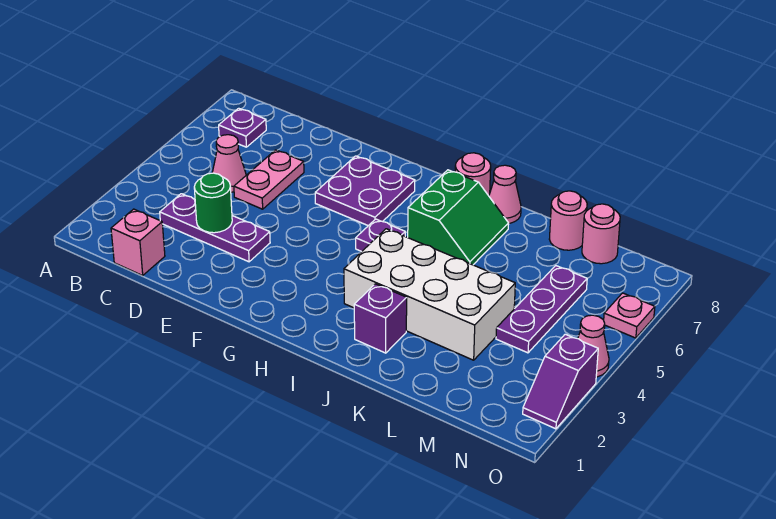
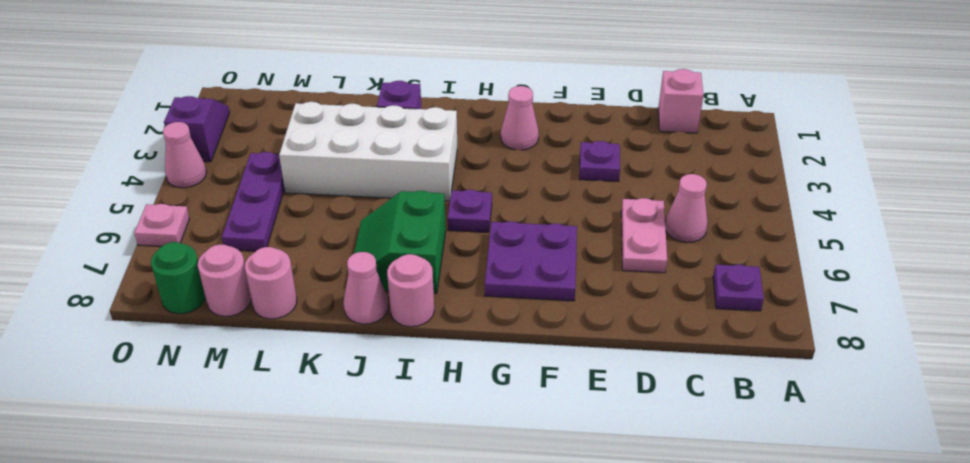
purple 1x3 plate [160,194,270,262] -> purple 1x1 plate [579,141,620,181]
green 1x1 round brick [194,173,232,233] -> green 1x1 round brick moved to [151,242,206,314]
none -> pink 1x1 cone [501,86,539,150]

